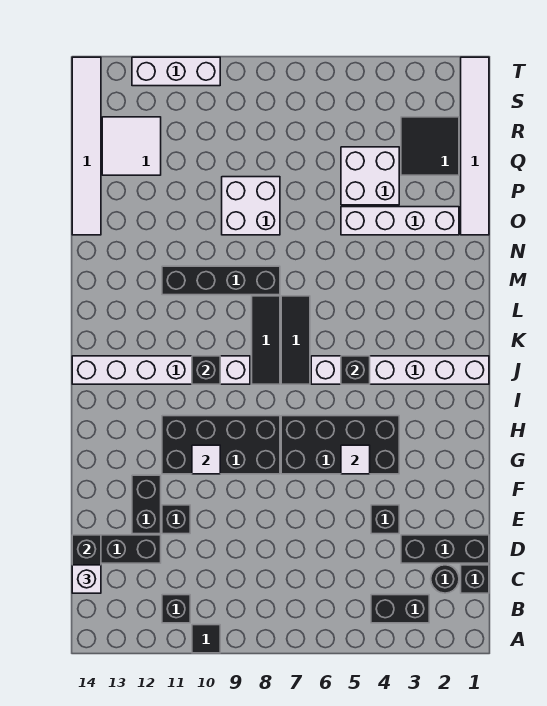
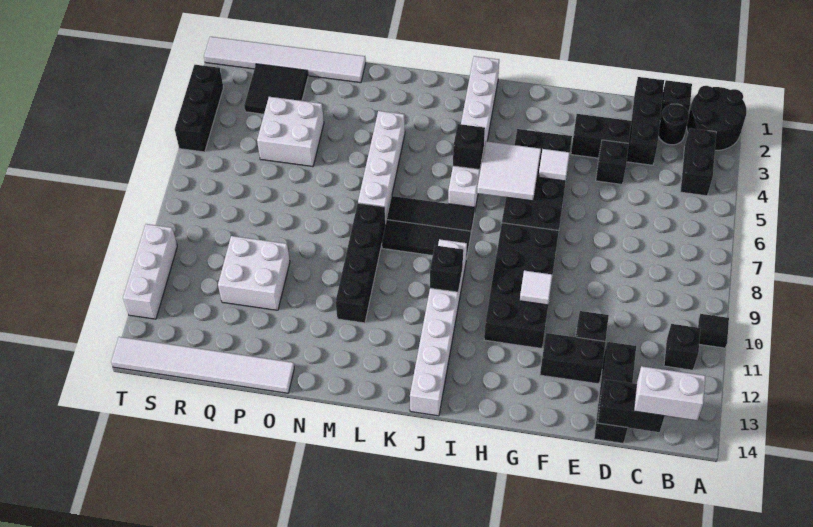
none -> black 2x2 round brick [687,86,746,150]
white 1x1 brick [72,565,101,593] -> white 1x2 brick [634,366,706,420]
none -> black 1x2 brick [571,114,631,158]
white 1x4 brick [341,207,459,235] -> white 1x4 brick moved to [358,111,405,222]
white 2x2 brick [222,177,280,235] -> white 2x2 brick moved to [218,236,290,310]
white 2x2 tile [102,117,161,175] -> white 2x2 tile moved to [477,141,541,201]
none -> black 1x3 brick [175,65,223,152]

